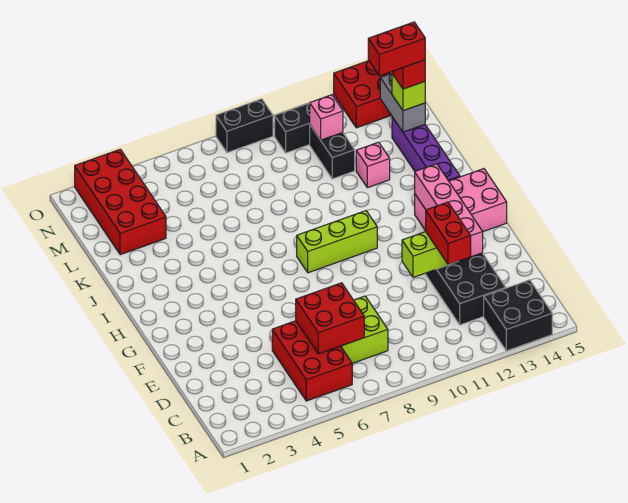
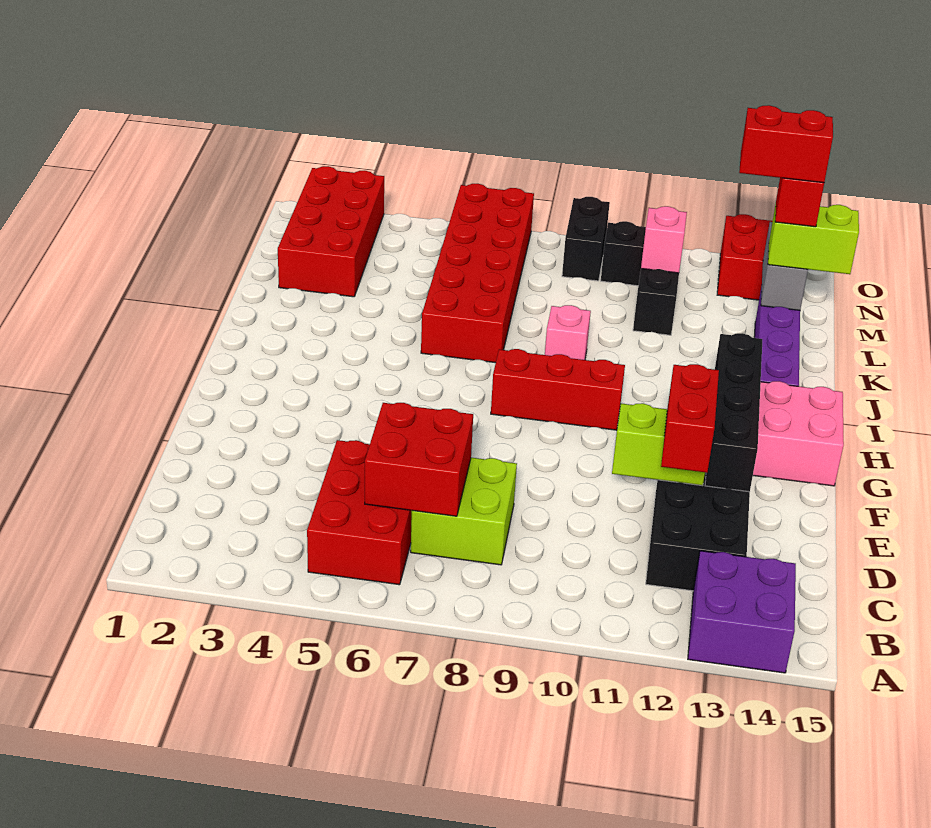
black 2x2 brick [484,280,552,351] -> purple 2x2 brick [688,551,796,673]
pink 1x4 brick [415,164,483,260] -> black 1x4 brick [705,333,762,492]
lime 1x3 brick [297,211,377,273] -> red 1x3 brick [491,349,625,430]
none -> red 2x6 brick [421,184,534,363]
pink 1x1 brick [356,142,390,188] -> pink 1x1 brick moved to [545,305,591,360]
lime 1x1 brick [392,74,425,111] -> lime 1x2 brick [768,204,859,274]
black 1x2 brick [216,99,273,153] -> black 1x2 brick turned to [562,197,610,281]

